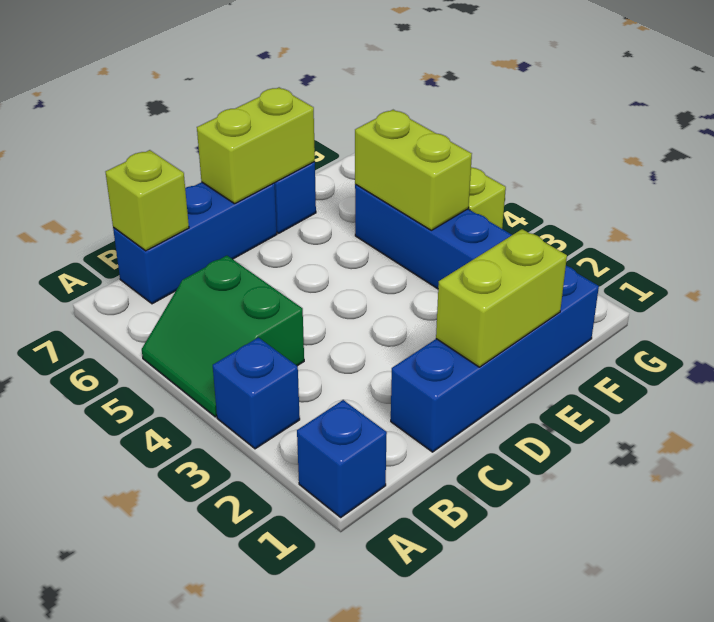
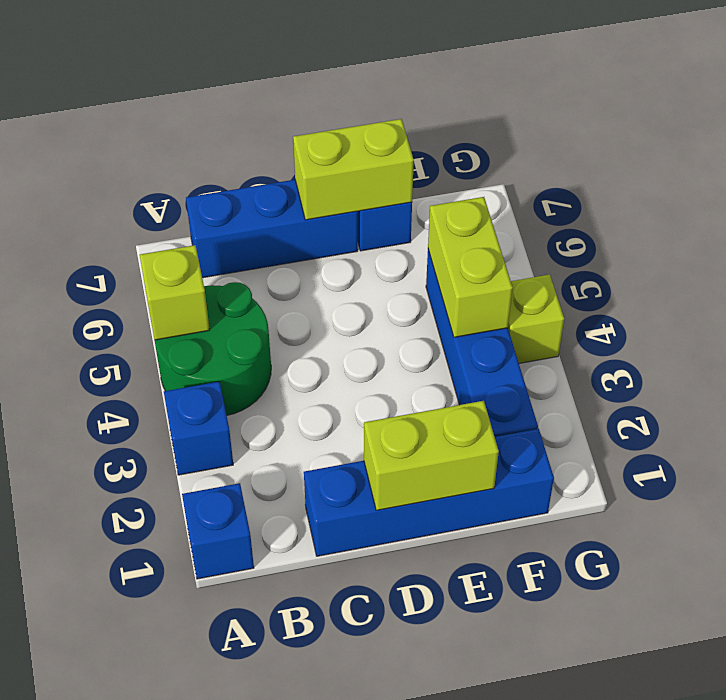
green 2x2 slope [142,256,304,417] -> green 2x2 round brick [155,282,271,415]
lime 1x1 brick [106,150,189,251] -> lime 1x1 brick moved to [140,245,210,340]

